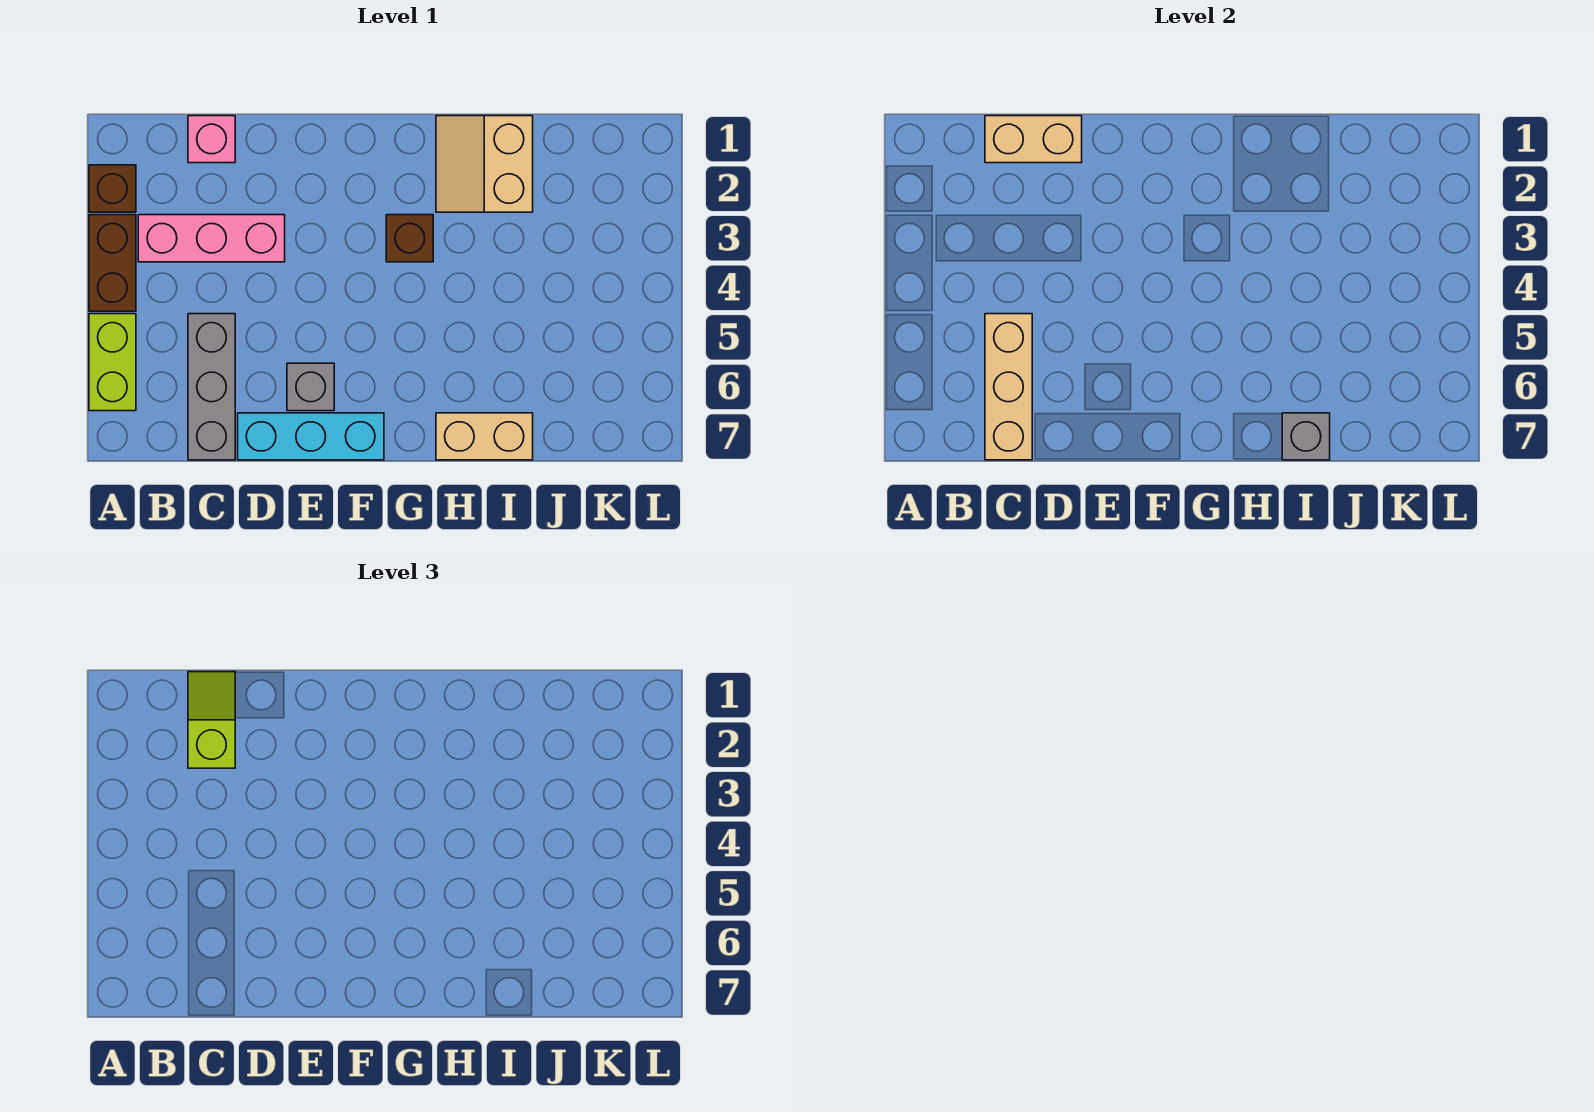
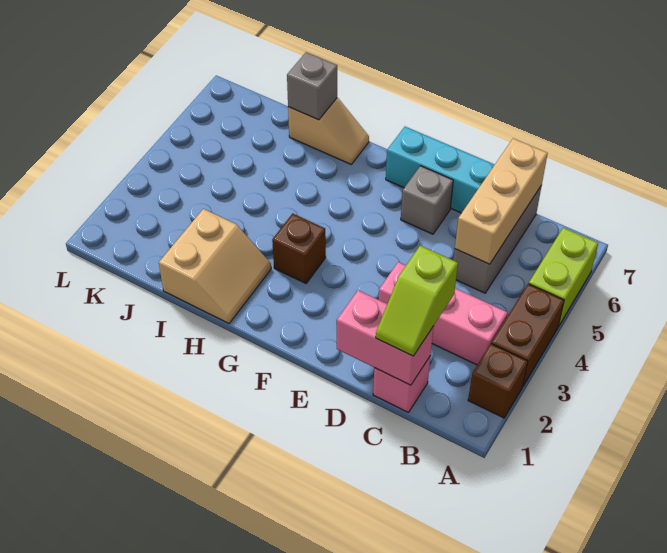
tan 1x2 brick [985,116,1082,163] -> pink 1x2 brick [337,290,434,385]
tan 1x2 brick [436,413,533,460] -> tan 1x2 slope [288,98,369,164]

